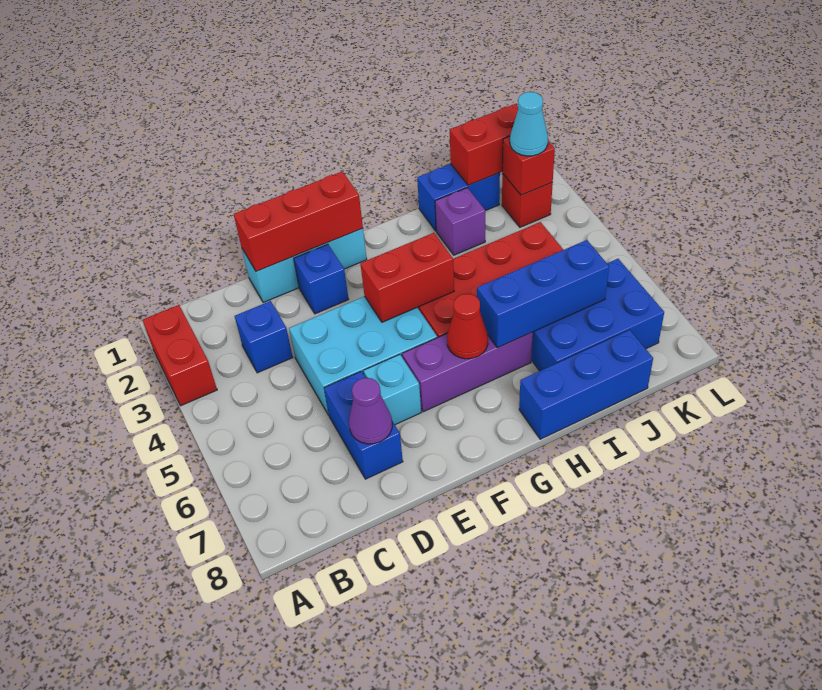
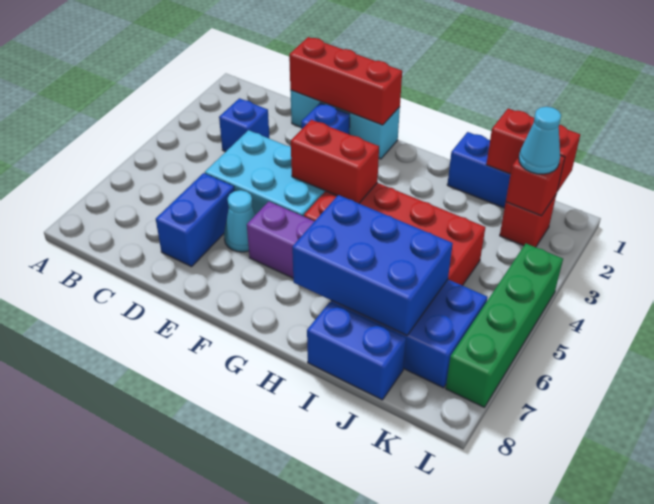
red 1x2 brick [142,305,217,406] -> none
purple 1x1 cone [349,378,392,444] -> none
cyan 1x1 brick [363,355,421,425] -> cyan 1x1 cone [224,190,255,252]
red 1x1 cone [447,294,488,359] -> none
blue 1x3 brick [477,240,609,348] -> blue 2x3 brick [292,195,453,335]
blue 1x3 brick [519,330,653,439] -> blue 1x2 brick [307,302,406,400]
purple 1x1 brick [435,188,485,255] -> none
none -> green 1x4 brick [446,244,563,407]

